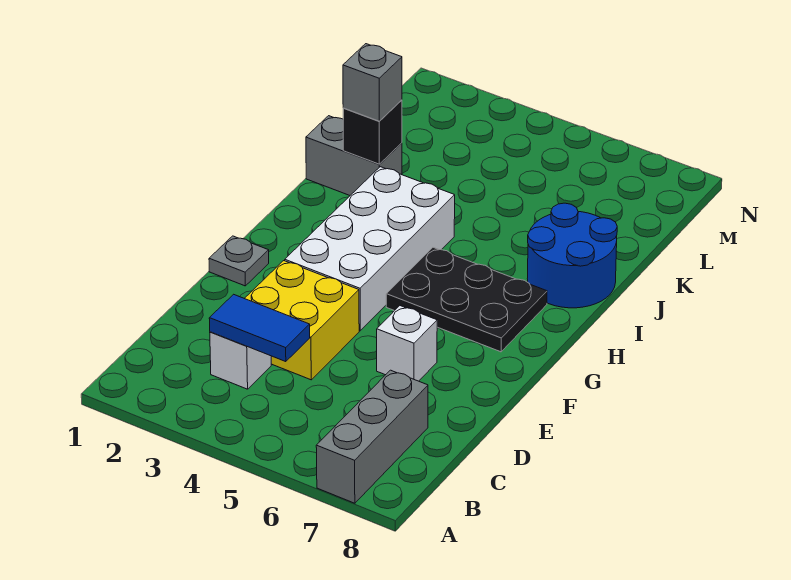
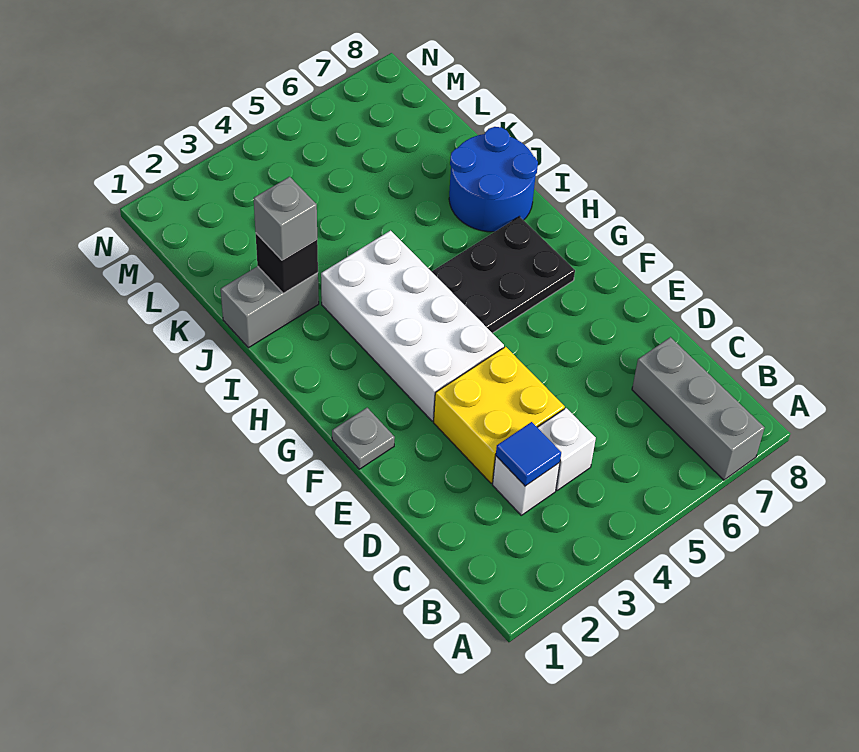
blue 1x2 tile [209,294,310,362] -> blue 1x1 tile [496,422,561,486]
white 1x1 brick [377,306,437,381] -> white 1x1 brick moved to [537,408,596,491]

